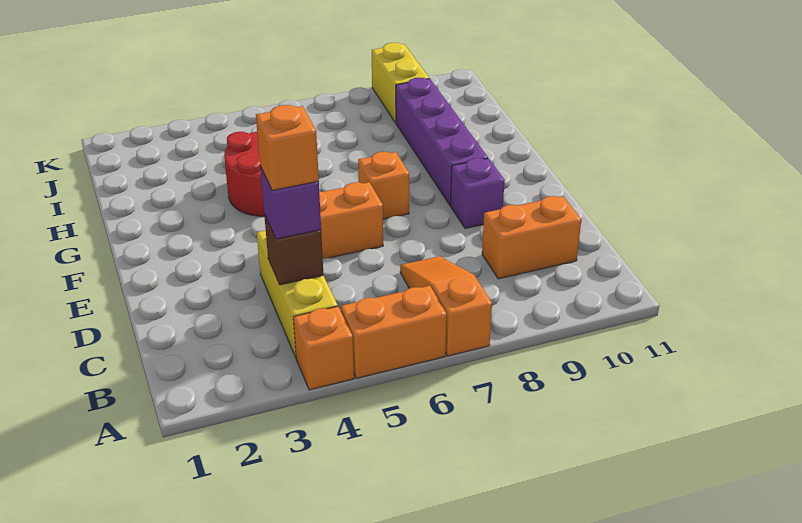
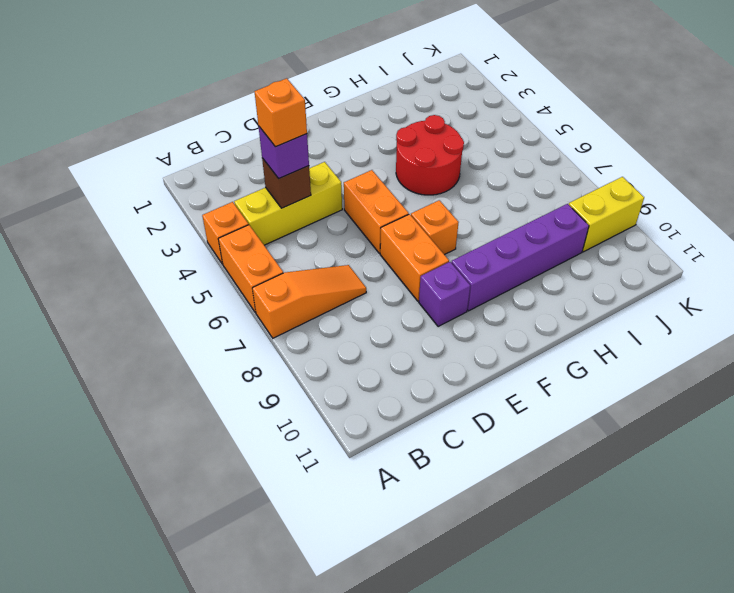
orange 1x2 brick [482,196,581,279] -> orange 1x2 brick moved to [380,214,449,301]

